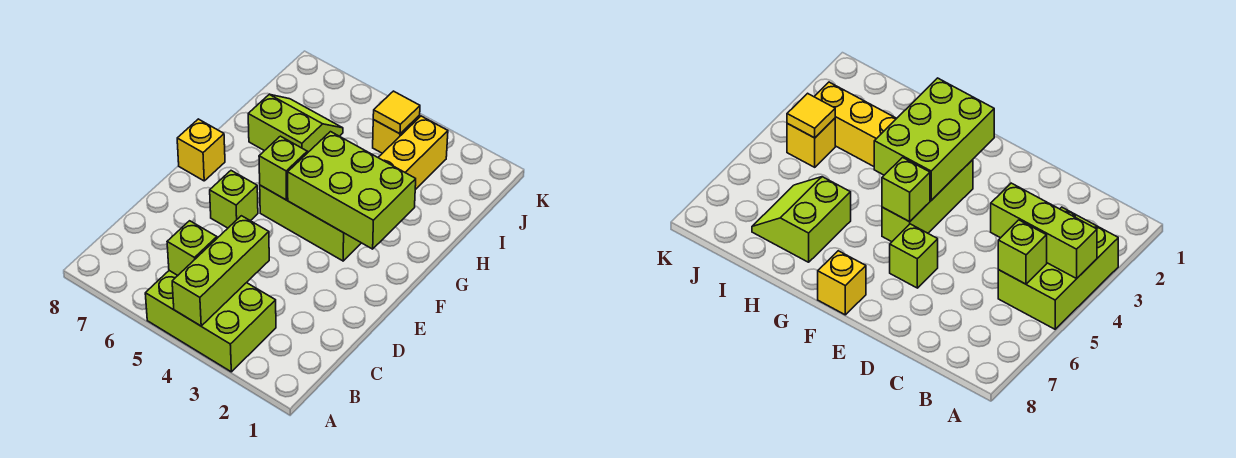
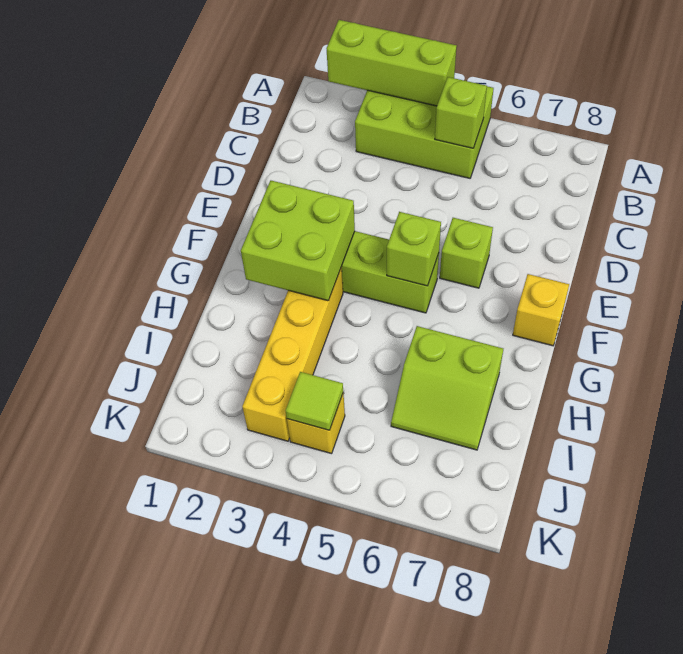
lime 1x3 brick [172,216,269,326] -> lime 1x3 brick turned to [326,20,457,106]
lime 2x3 brick [288,132,416,249] -> lime 2x2 brick [241,181,355,301]
yellow 1x1 tile [373,91,420,134] -> lime 1x1 tile [286,372,343,430]

